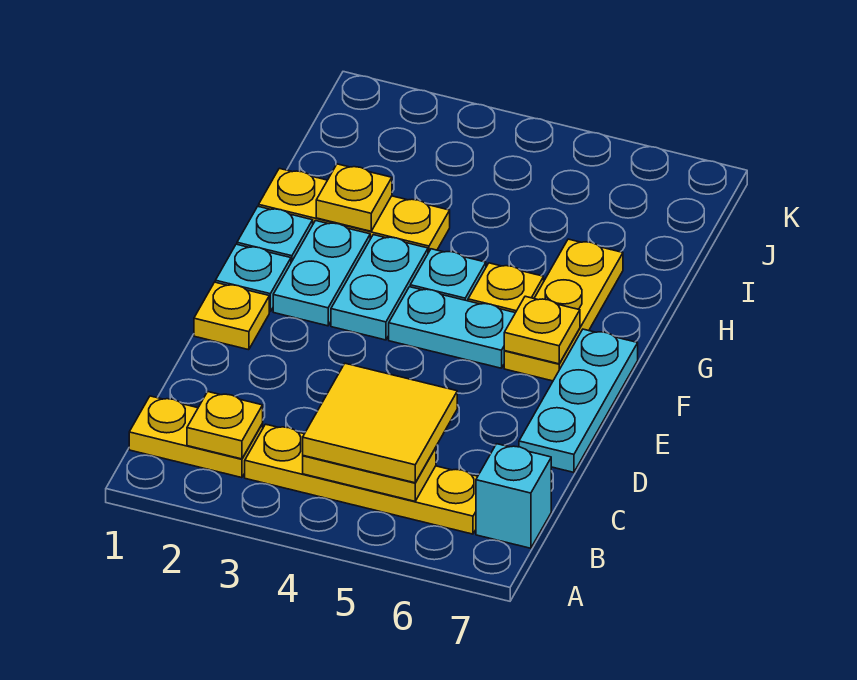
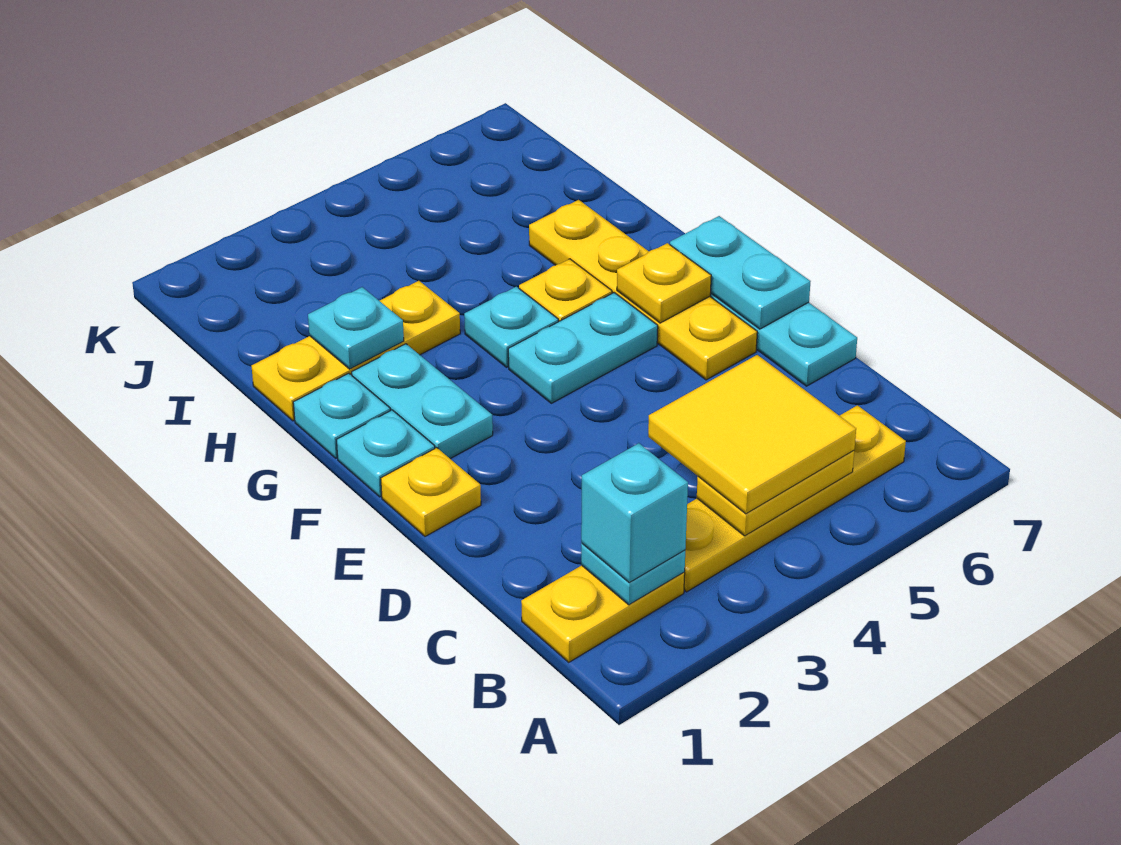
yellow 1x1 plate [187,392,263,459] -> cyan 1x1 plate [581,544,685,605]
cyan 1x1 brick [476,444,551,548] -> cyan 1x1 brick moved to [581,443,688,583]
cyan 1x2 plate [331,235,428,340] -> cyan 1x2 plate moved to [670,216,811,329]
yellow 1x3 plate [504,239,623,381] -> yellow 1x4 plate [529,200,757,380]
yellow 1x1 plate [316,164,392,231] -> cyan 1x1 plate [308,287,404,369]

